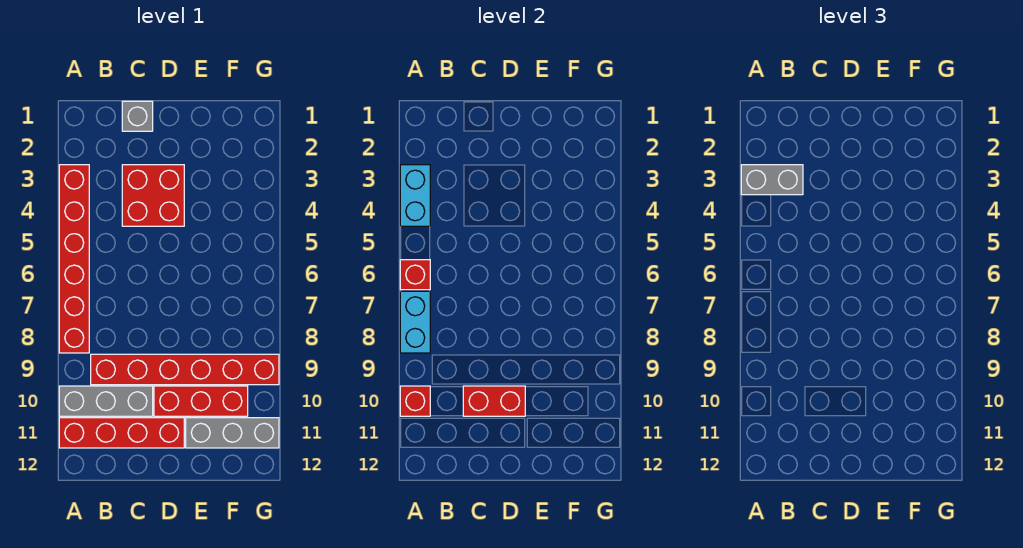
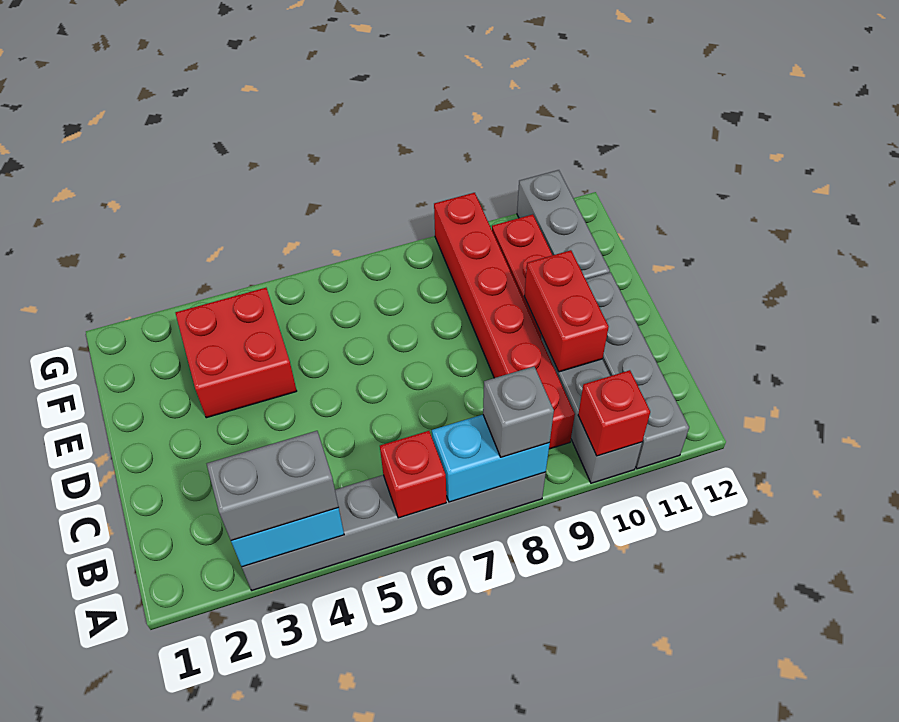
red 1x6 brick [59,165,89,353] -> grey 1x6 brick [242,472,546,590]
grey 1x2 brick [741,165,803,195] -> grey 1x2 brick turned to [207,431,338,541]
red 1x4 brick [59,418,184,448] -> grey 1x4 brick [586,272,689,469]
grey 1x1 brick [122,101,153,131] -> grey 1x1 brick moved to [483,367,554,457]
red 2x2 brick [122,165,184,226] -> red 2x2 brick moved to [176,288,297,418]

